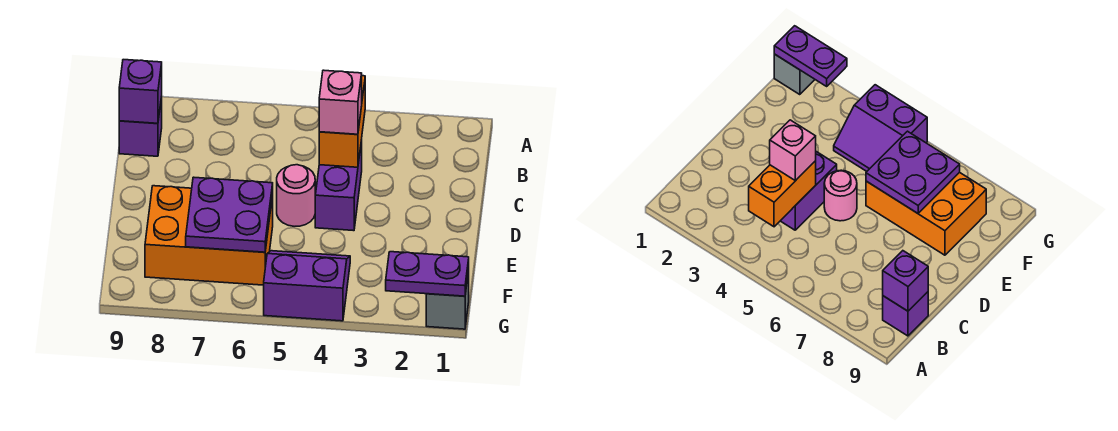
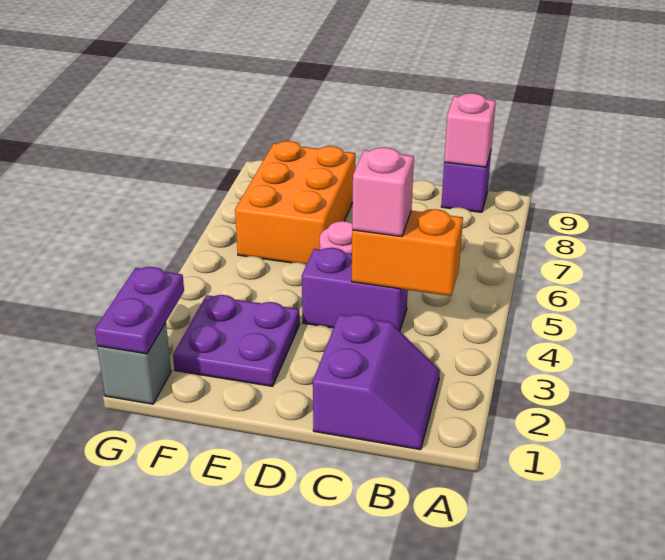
purple 1x1 brick [119,60,162,123] -> pink 1x1 brick [444,93,496,167]
purple 2x2 plate [186,177,273,252] -> purple 2x2 plate moved to [173,295,300,386]
purple 2x2 slope [264,251,350,321] -> purple 2x2 slope moved to [313,314,440,450]

